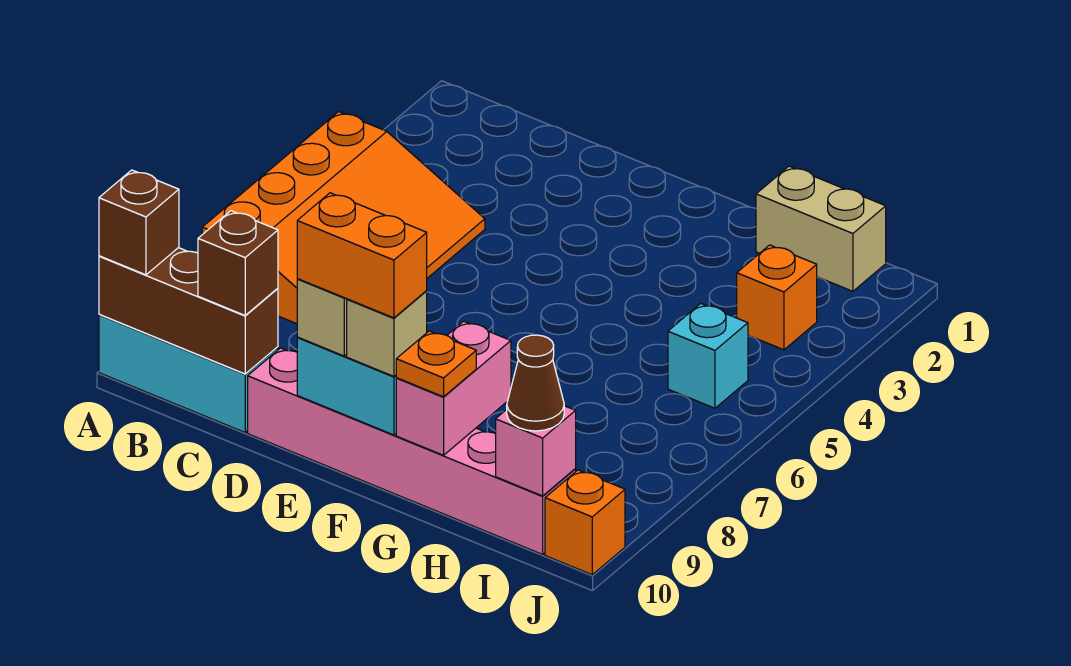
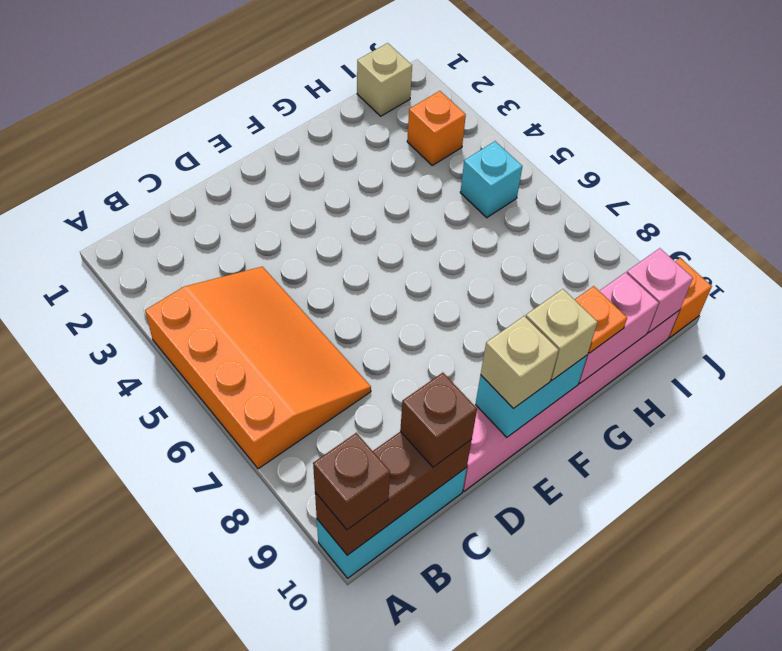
orange 1x2 brick [297,193,427,318] -> none
pink 1x2 brick [396,321,511,455] -> pink 1x2 brick turned to [579,272,659,384]
tan 1x2 brick [756,166,886,291] -> tan 1x1 brick [357,43,412,116]
brown 1x1 cone [507,335,564,431] -> none

